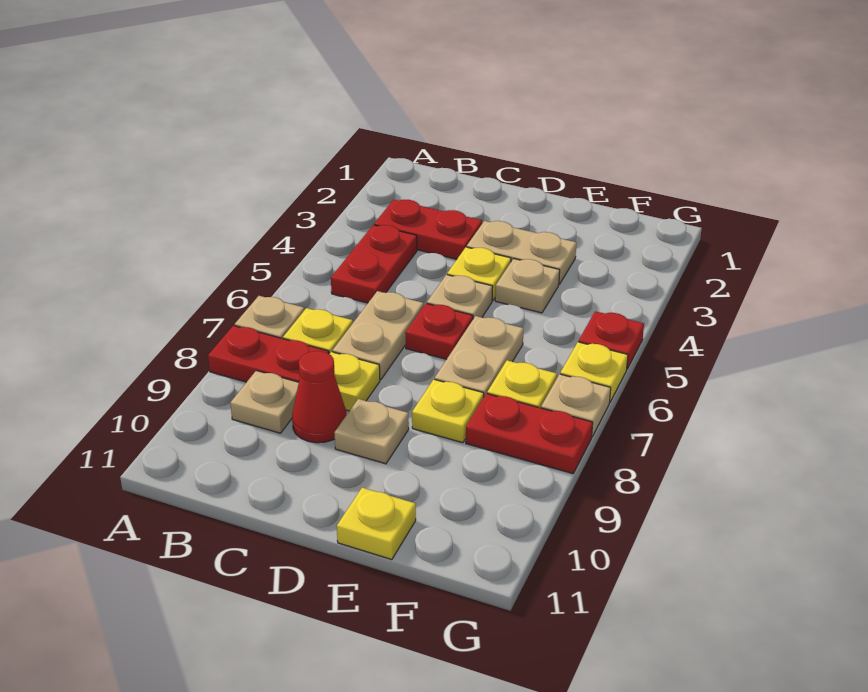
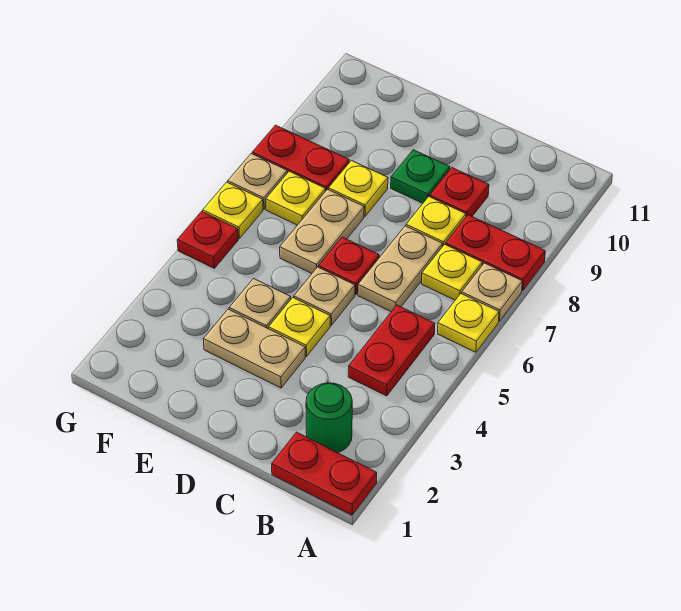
none -> green 1x1 round brick [306,383,352,453]
red 1x2 plate [374,200,482,259] -> red 1x2 plate moved to [272,432,377,515]
tan 1x1 plate [230,371,299,433] -> none
red 1x1 cone [292,351,347,443] -> red 1x1 plate [430,168,489,216]
tan 1x1 plate [334,399,409,464] -> green 1x1 plate [391,150,450,203]
yellow 1x1 plate [337,488,416,560] -> yellow 1x1 plate moved to [438,294,499,352]

